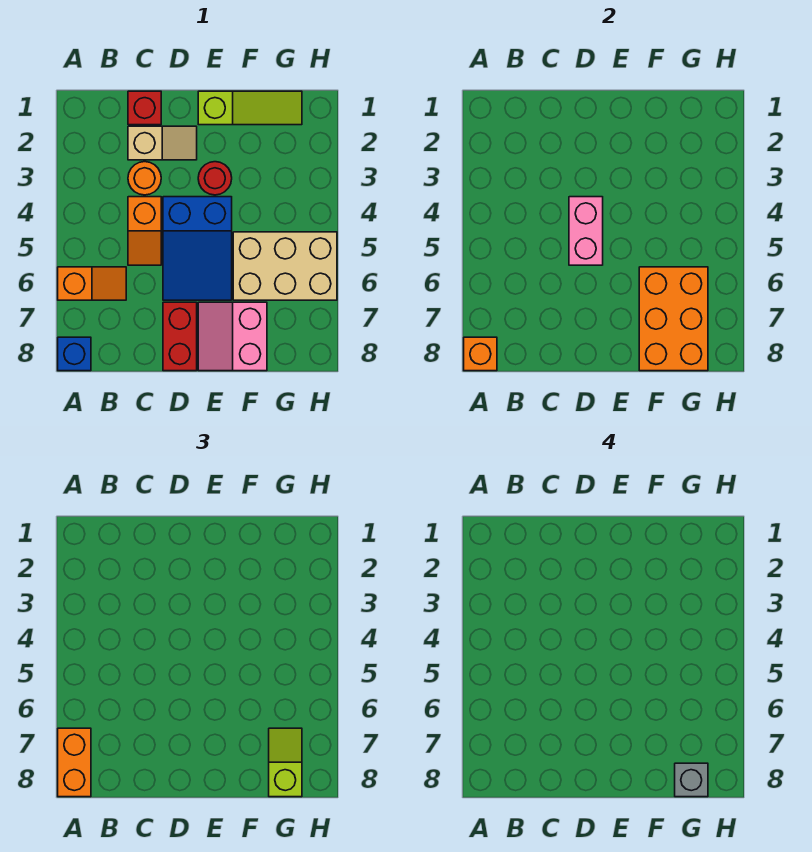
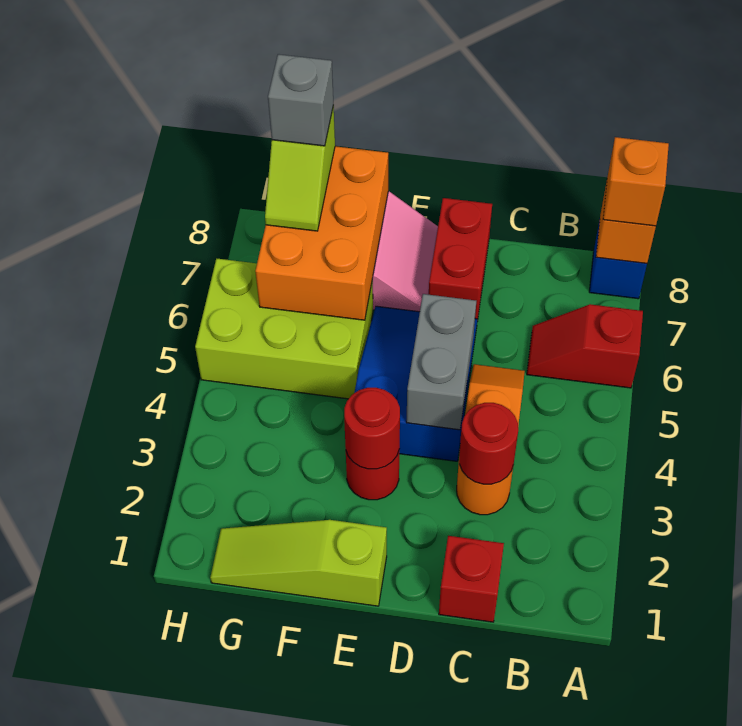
orange 1x2 slope [58,267,126,300] -> red 1x2 slope [527,304,643,388]
orange 1x2 brick [58,728,91,797] -> orange 1x1 brick [603,137,669,226]
tan 1x2 slope [128,126,197,160] -> none
none -> red 1x1 round brick [459,403,518,484]
pink 1x2 brick [569,197,603,265] -> grey 1x2 brick [406,294,476,430]
none -> red 1x1 round brick [344,388,400,469]
tan 2x3 brick [233,232,337,300] -> lime 2x3 brick [195,258,373,399]

